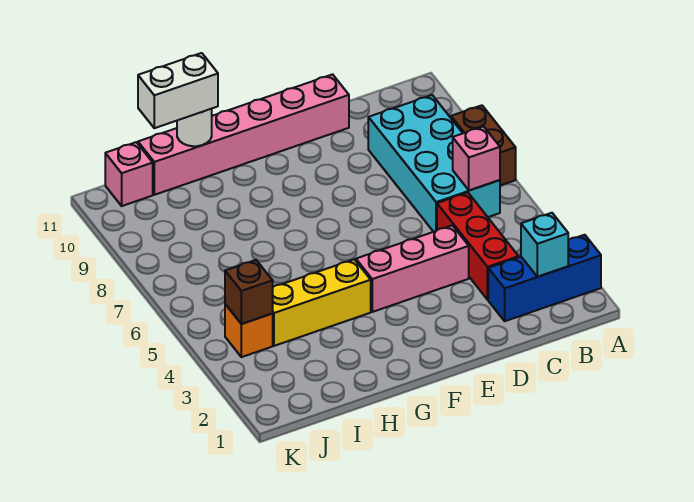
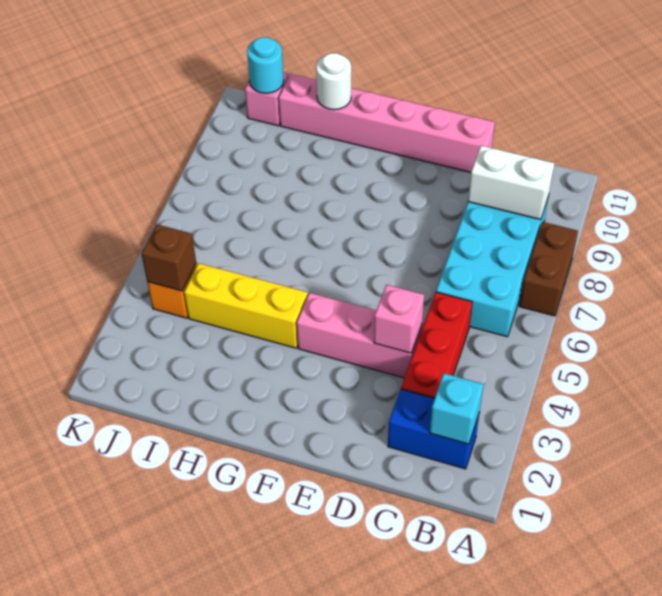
blue 1x3 brick [488,235,601,321] -> blue 1x2 brick [388,389,479,469]
pink 1x1 brick [453,126,500,190] -> pink 1x1 brick moved to [374,285,424,353]
white 1x2 brick [138,53,218,128] -> white 1x2 brick moved to [468,146,554,220]
none -> cyan 1x1 round brick [247,37,284,93]

